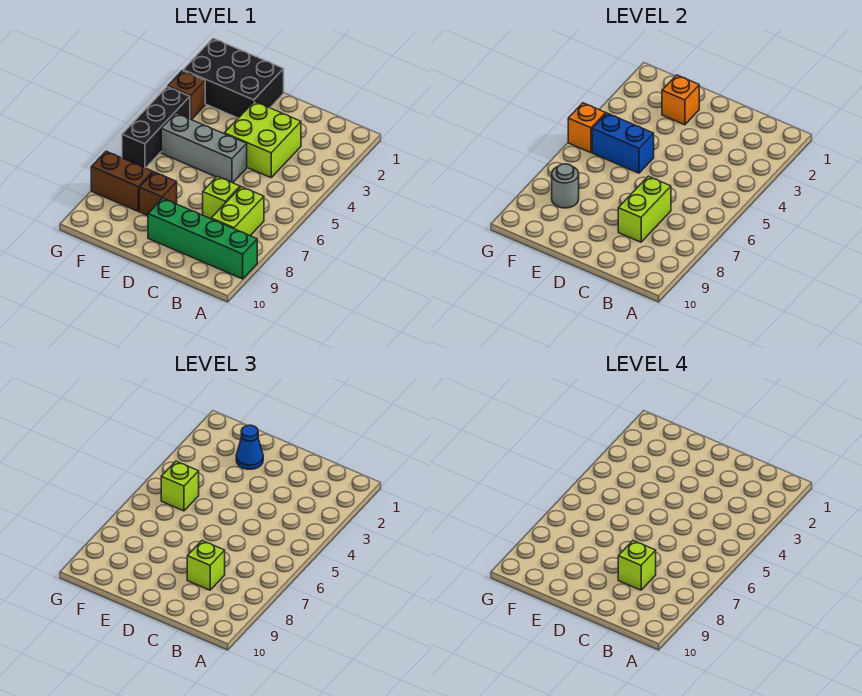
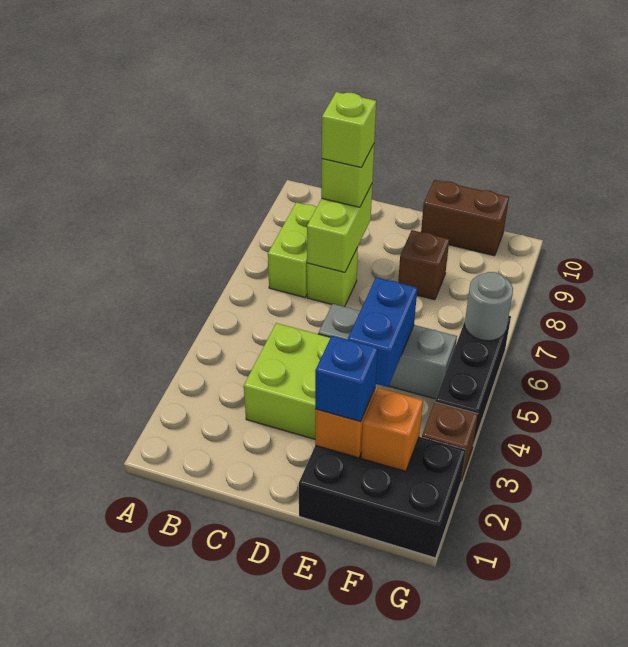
green 1x4 brick [148,198,257,279] -> none
blue 1x1 cone [236,425,263,469] -> blue 1x1 brick [315,336,378,422]
blue 1x2 brick [592,113,654,173] -> blue 1x2 brick turned to [348,277,417,387]
lime 1x1 brick [161,461,199,511] -> none
brown 1x2 brick [91,151,153,211] -> brown 1x2 brick moved to [421,180,509,256]
grey 1x1 round brick [552,164,579,208] -> grey 1x1 round brick moved to [464,272,513,341]
orange 1x1 brick [568,103,606,153] -> orange 1x1 brick moved to [361,388,423,471]

